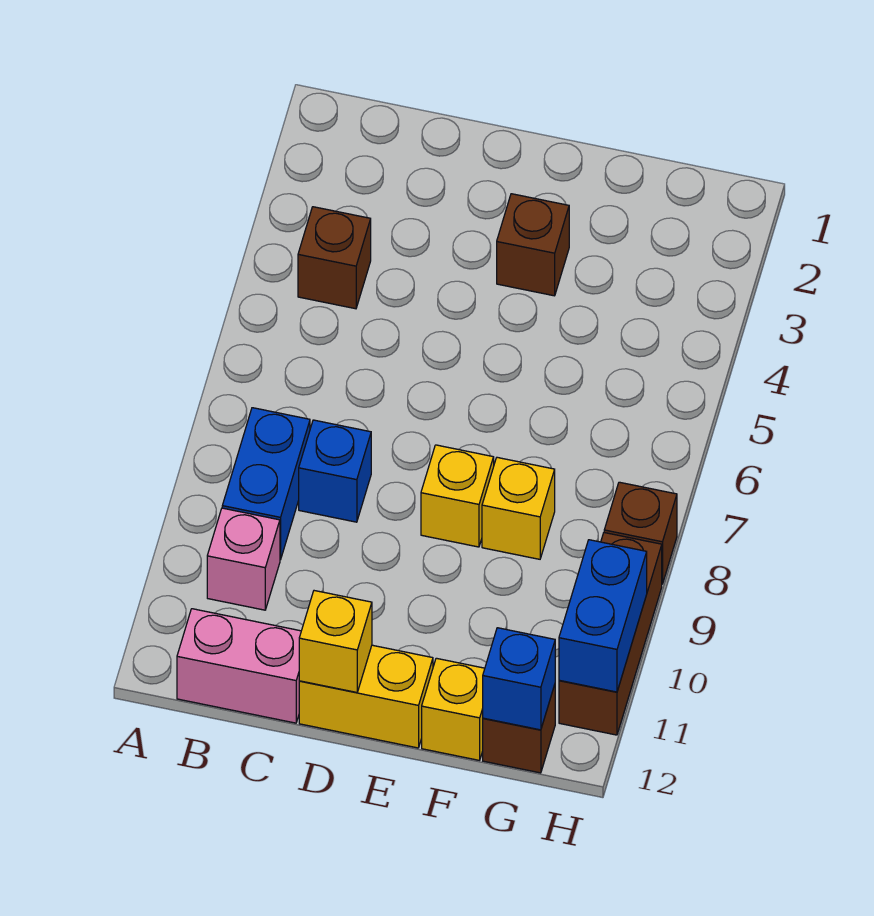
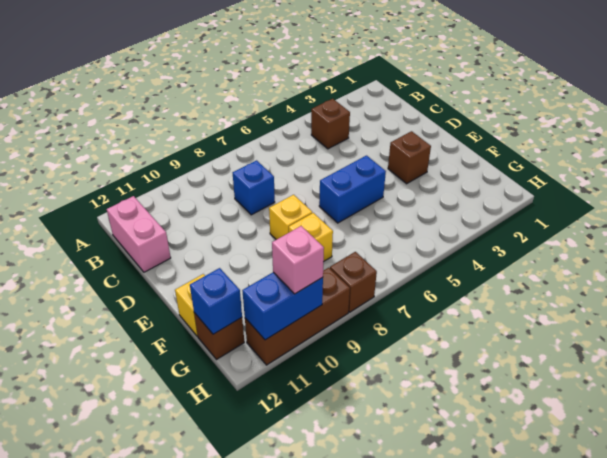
blue 1x2 brick [222,408,310,560] -> blue 1x2 brick moved to [319,156,386,223]
pink 1x1 brick [207,508,280,610] -> pink 1x1 brick moved to [272,226,324,294]
yellow 1x2 brick [299,645,433,748] -> none
yellow 1x1 brick [299,591,372,692] -> none

